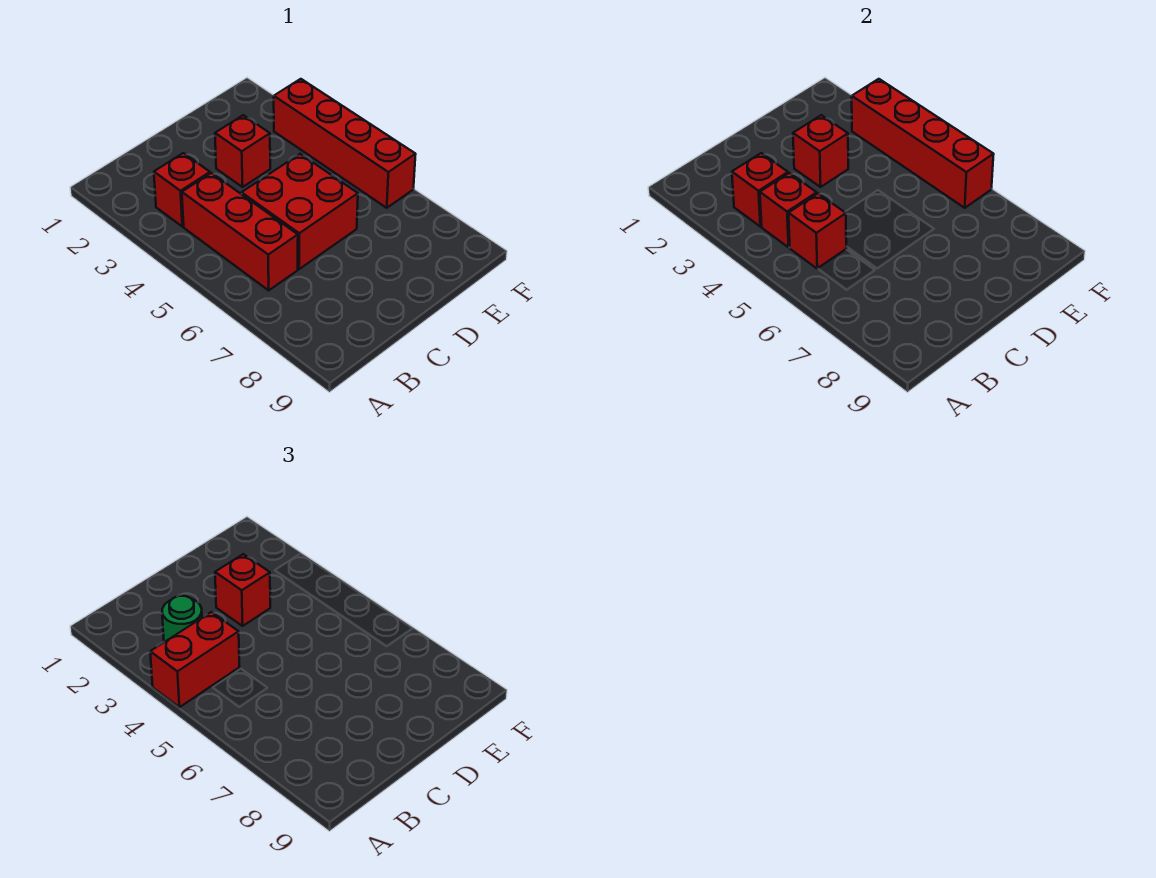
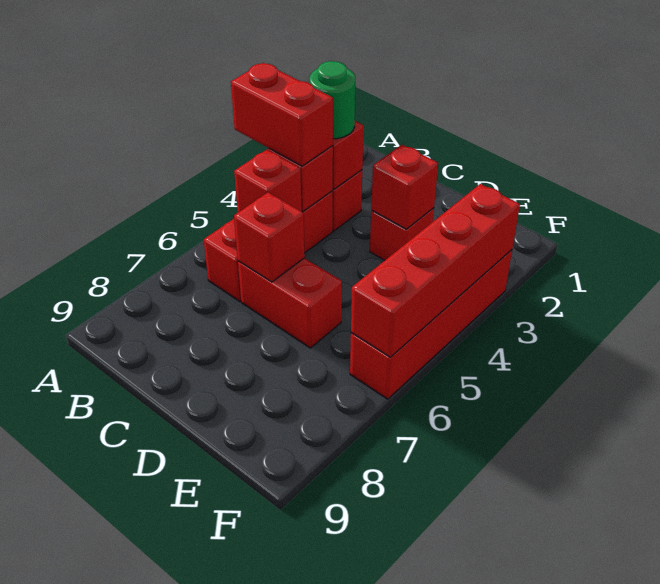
red 2x2 brick [242,154,358,269] -> red 1x2 brick [238,258,342,348]
red 1x1 brick [215,554,270,626] -> red 1x1 brick moved to [234,192,305,282]

